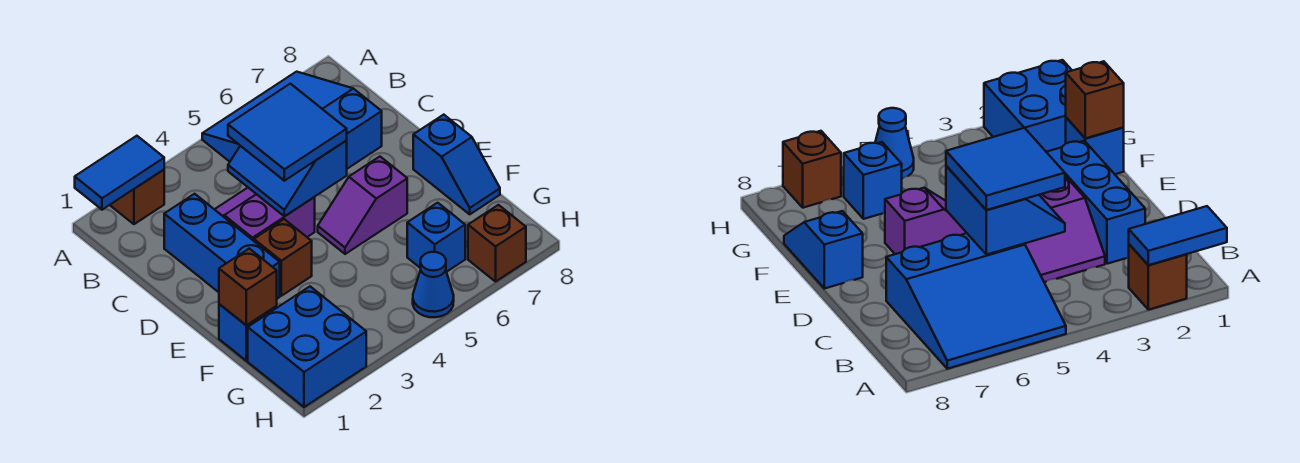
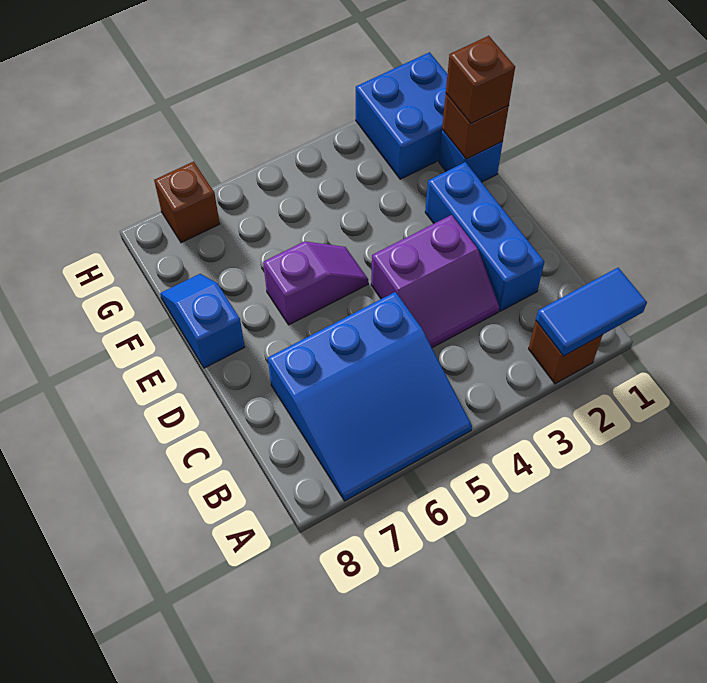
blue 2x2 slope [228,141,347,216] -> none
blue 2x2 tile [228,84,347,181] -> none
brown 1x1 brick [254,219,312,296] -> brown 1x1 brick moved to [446,36,515,123]
blue 1x1 brick [407,203,465,272] -> none
blue 1x1 cone [413,252,454,317] -> none

